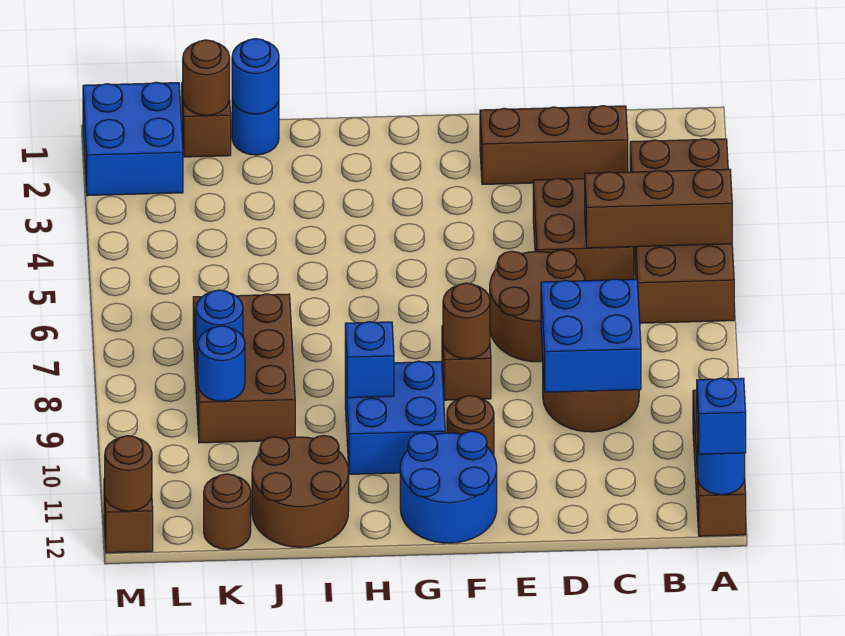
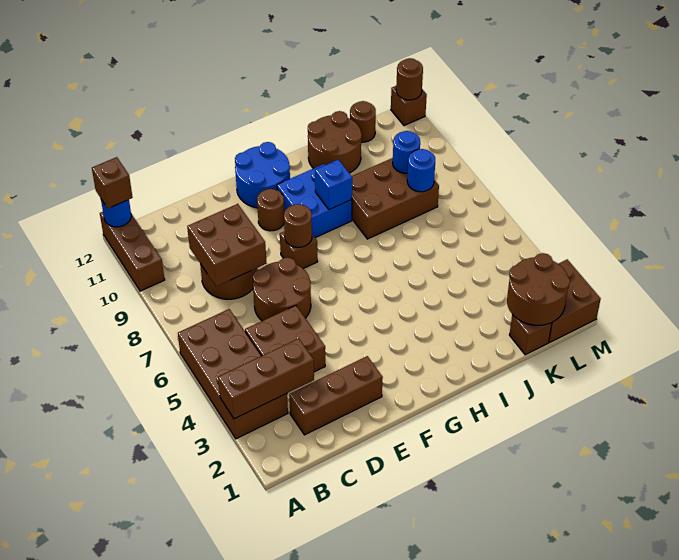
brown 1x3 brick [585,169,732,248] -> brown 1x3 brick moved to [218,339,314,419]
blue 1x1 brick [697,378,746,454] -> brown 1x1 brick [92,157,133,208]
blue 2x2 brick [541,279,641,392] -> brown 2x2 brick [187,204,267,286]
blue 1x1 round brick [232,100,279,155] -> none
blue 1x1 round brick [232,39,279,114] -> none
brown 2x3 brick [193,294,295,443] -> brown 2x3 brick turned to [352,158,439,239]
brown 1x1 round brick [183,40,230,115] -> brown 2x2 round brick [507,253,570,325]
blue 2x2 brick [83,82,183,196] -> brown 2x2 brick [549,259,601,342]

